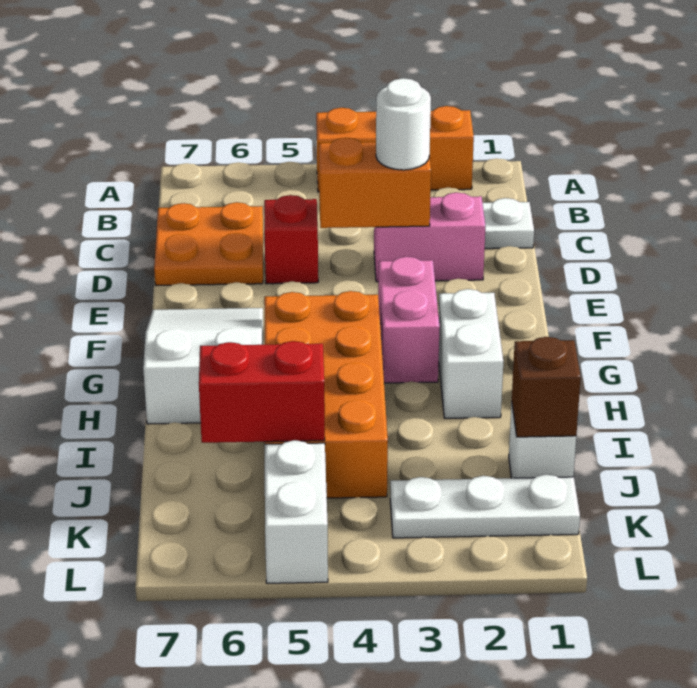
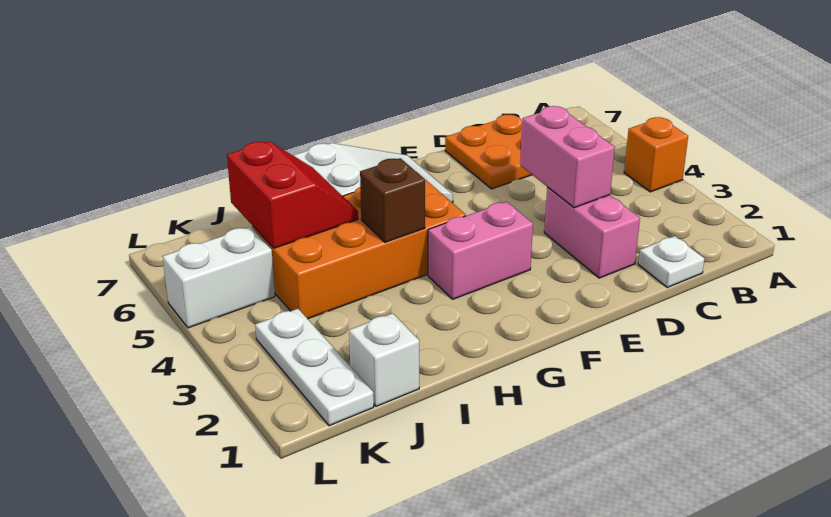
orange 1x3 brick [316,106,474,192] -> orange 1x1 brick [624,117,688,192]
orange 1x2 brick [319,138,431,228] -> pink 1x2 brick [520,106,615,208]
white 1x1 round brick [376,78,431,170] -> none
red 1x1 brick [264,195,318,284] -> none
white 1x2 brick [438,289,503,418] -> none
brown 1x1 brick [512,337,581,437] -> brown 1x1 brick moved to [360,158,425,242]

